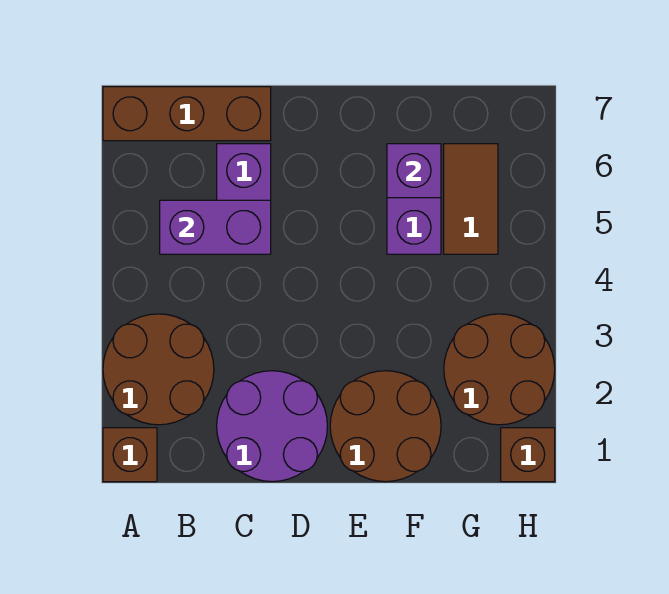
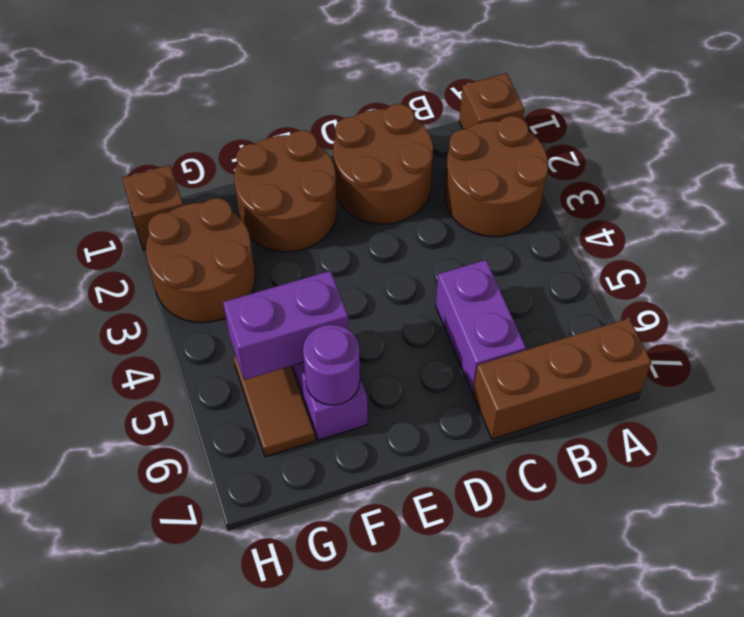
purple 1x2 brick [160,200,271,254] -> purple 1x2 brick moved to [223,271,349,380]
purple 2x2 round brick [217,371,327,482] -> brown 2x2 round brick [333,104,433,224]
purple 1x1 brick [387,144,441,198] -> purple 1x1 round brick [303,325,360,405]

